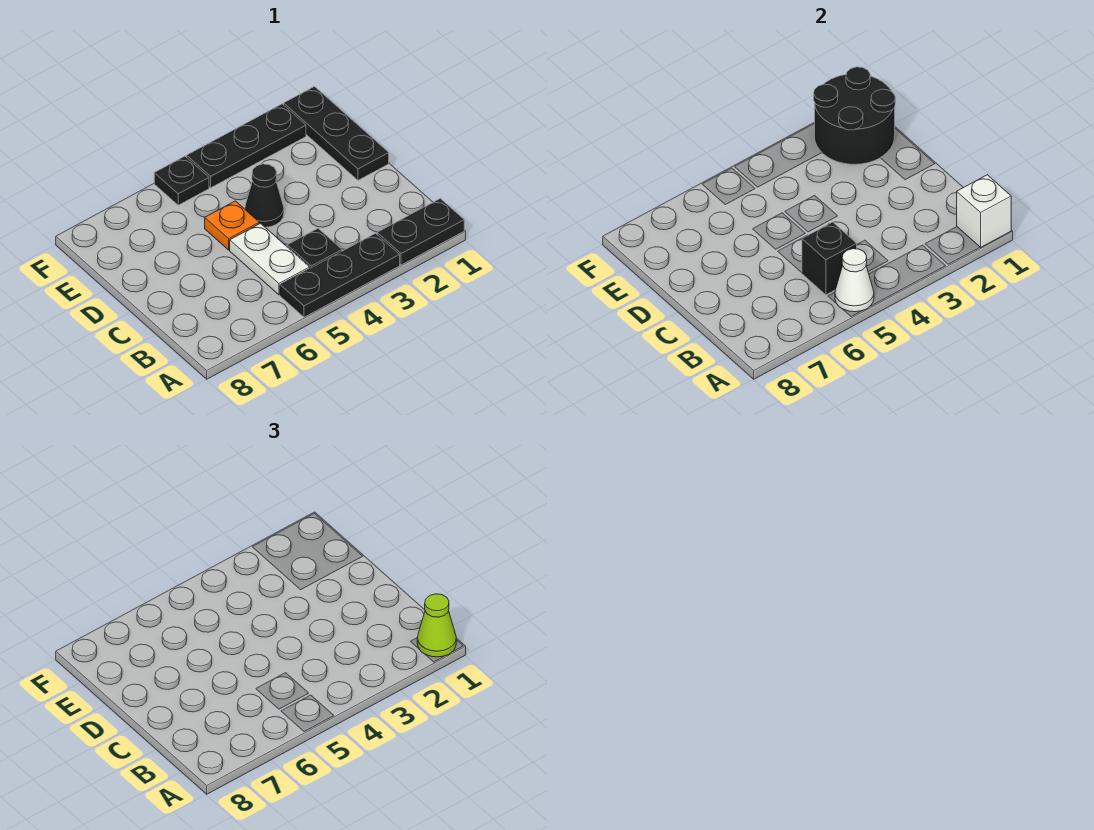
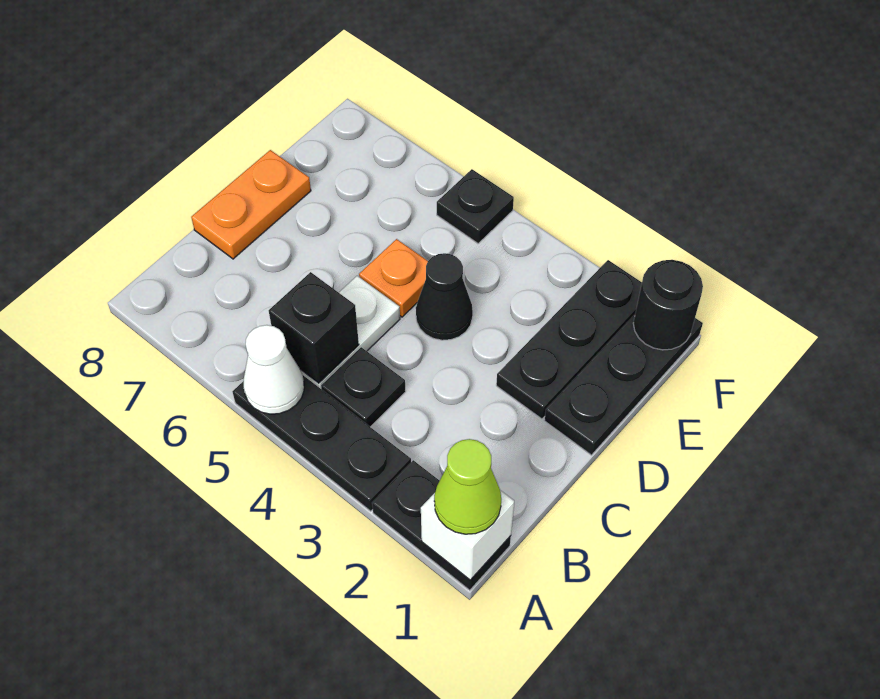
none -> orange 1x2 plate [191,150,311,259]
black 2x2 round brick [814,67,895,164] -> black 1x1 round brick [633,260,703,350]
black 1x3 plate [187,104,306,188] -> black 1x3 plate turned to [496,260,642,419]

